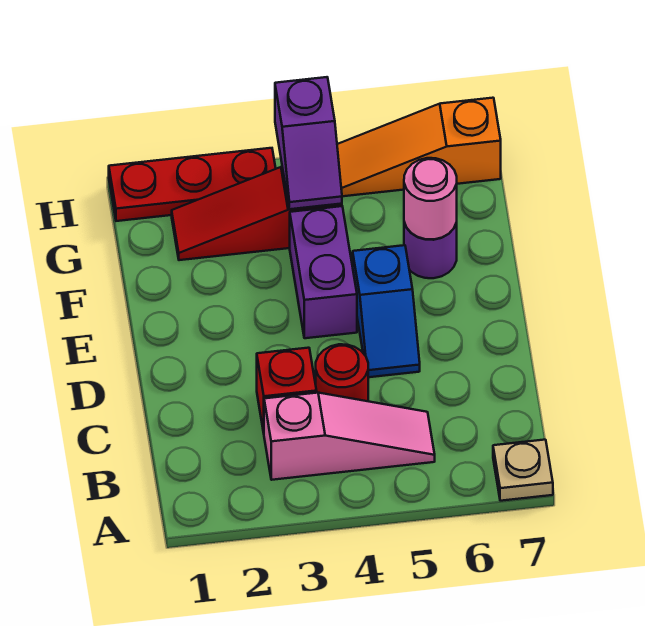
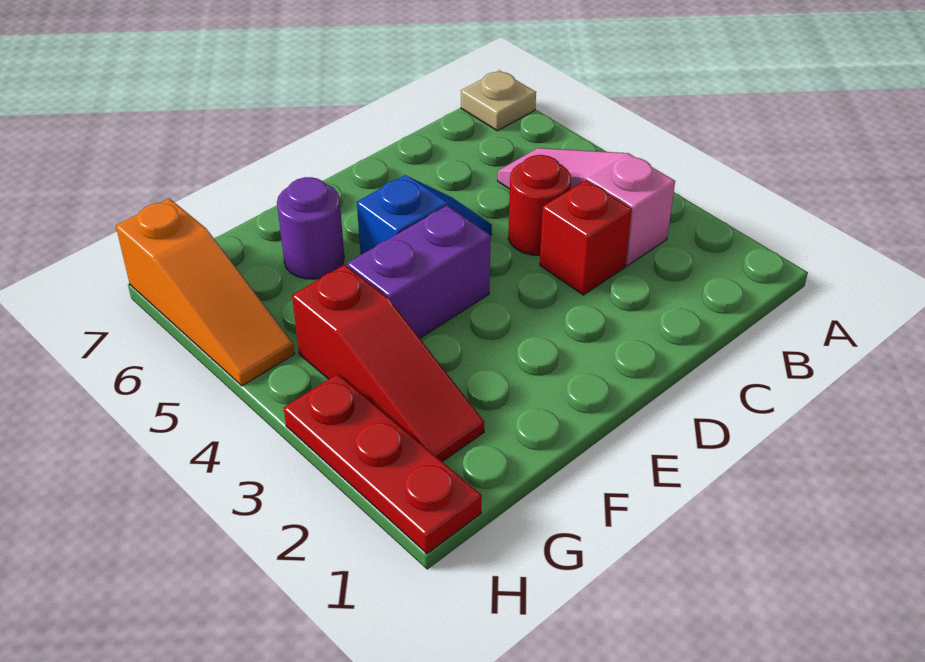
pink 1x1 round brick [404,158,457,239] -> none
purple 1x2 slope [275,77,342,209] -> none

